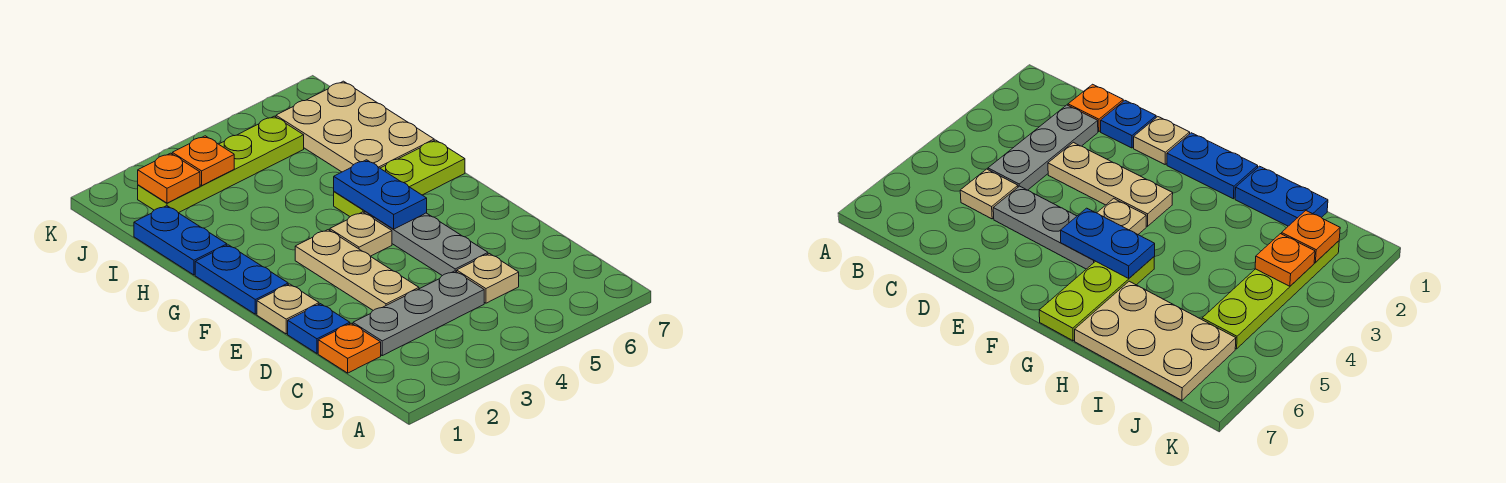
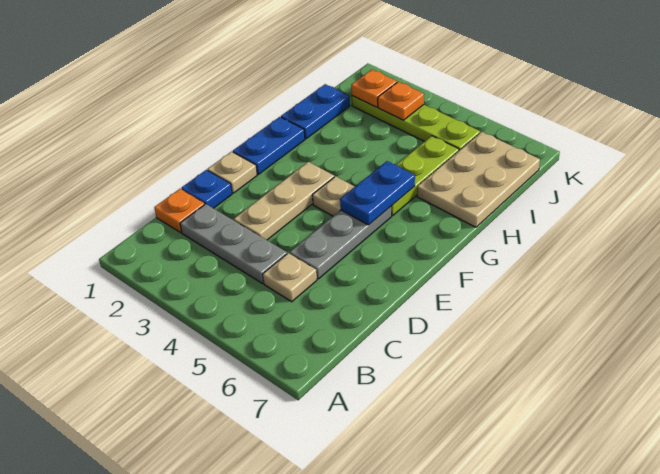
lime 1x3 plate [334,140,465,217] -> lime 1x3 plate turned to [391,136,459,216]

